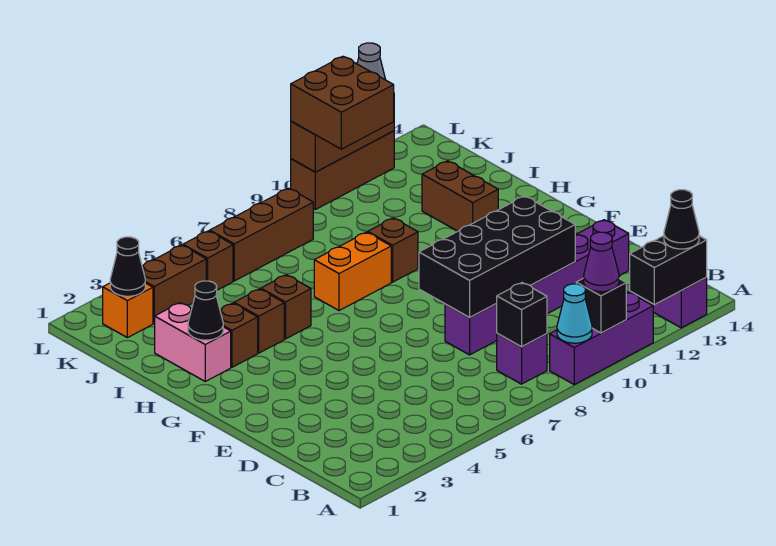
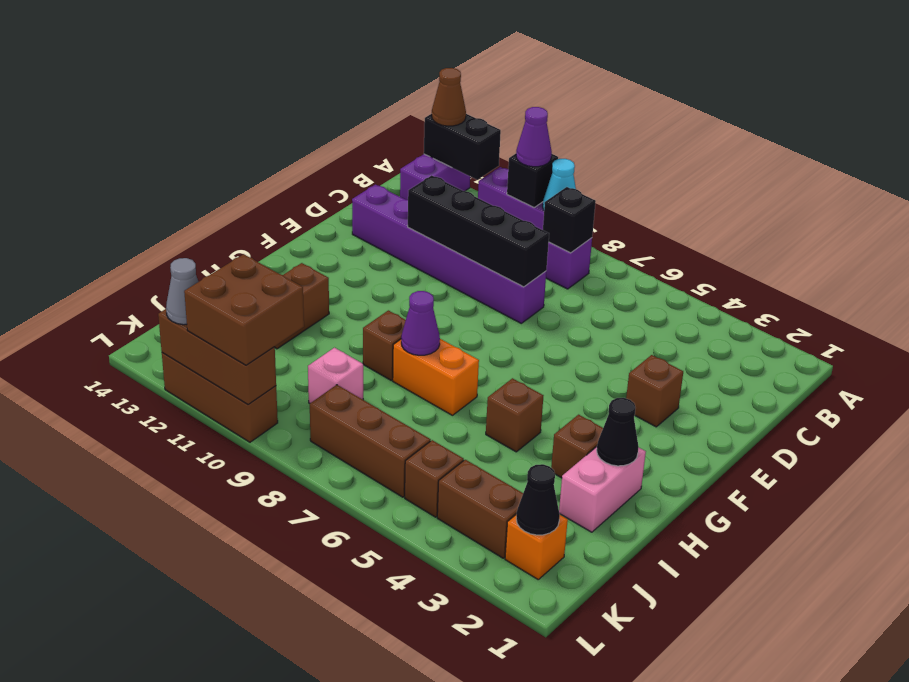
black 1x1 cone [664,190,699,249] -> brown 1x1 cone [432,68,466,126]
black 2x4 brick [419,196,575,318] -> black 1x4 brick [408,175,549,287]
brown 1x1 brick [234,289,284,353] -> brown 1x1 brick moved to [626,355,683,427]
none -> purple 1x1 cone [401,291,440,355]
none -> pink 1x1 brick [308,348,363,403]

